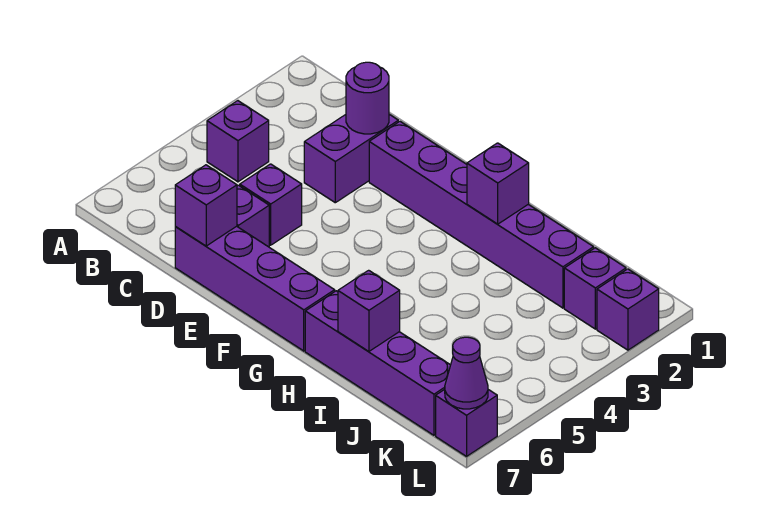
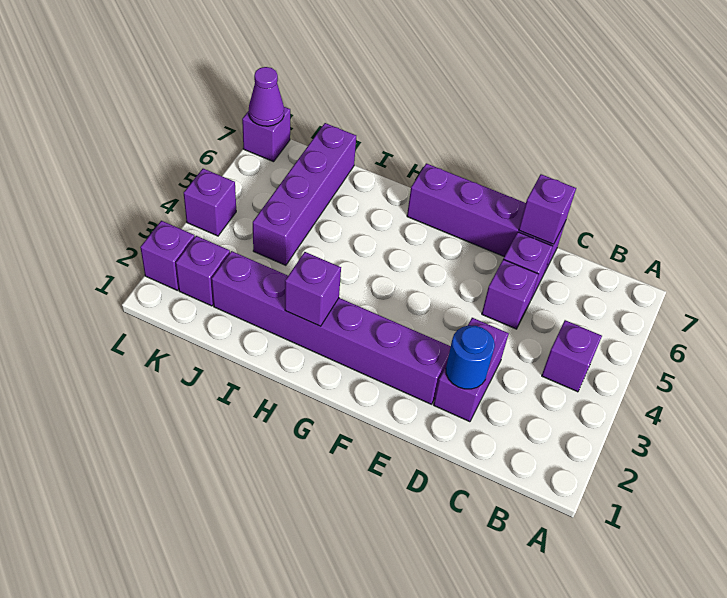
purple 1x1 round brick [346,62,389,134] -> blue 1x1 round brick [446,325,495,389]
purple 1x4 brick [305,291,450,435] -> purple 1x4 brick turned to [253,123,356,265]
purple 1x1 brick [338,270,400,351] -> purple 1x1 brick moved to [184,169,236,236]

